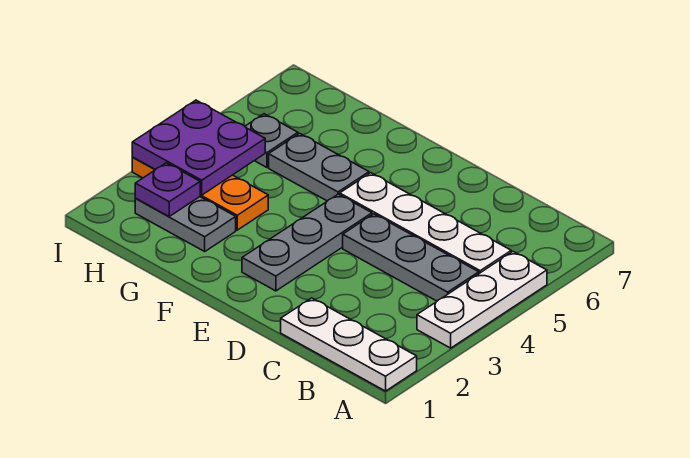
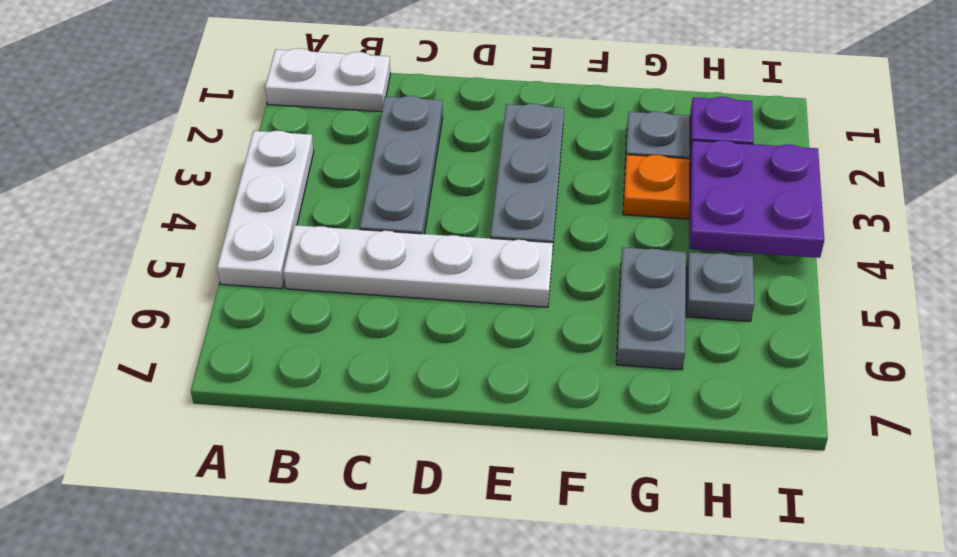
white 1x3 plate [281,298,417,391] -> white 1x2 plate [265,48,391,112]
grey 1x3 plate [343,214,479,301] -> grey 1x3 plate turned to [360,96,443,234]
grey 1x2 plate [269,133,369,201] -> grey 1x2 plate turned to [616,247,686,370]

